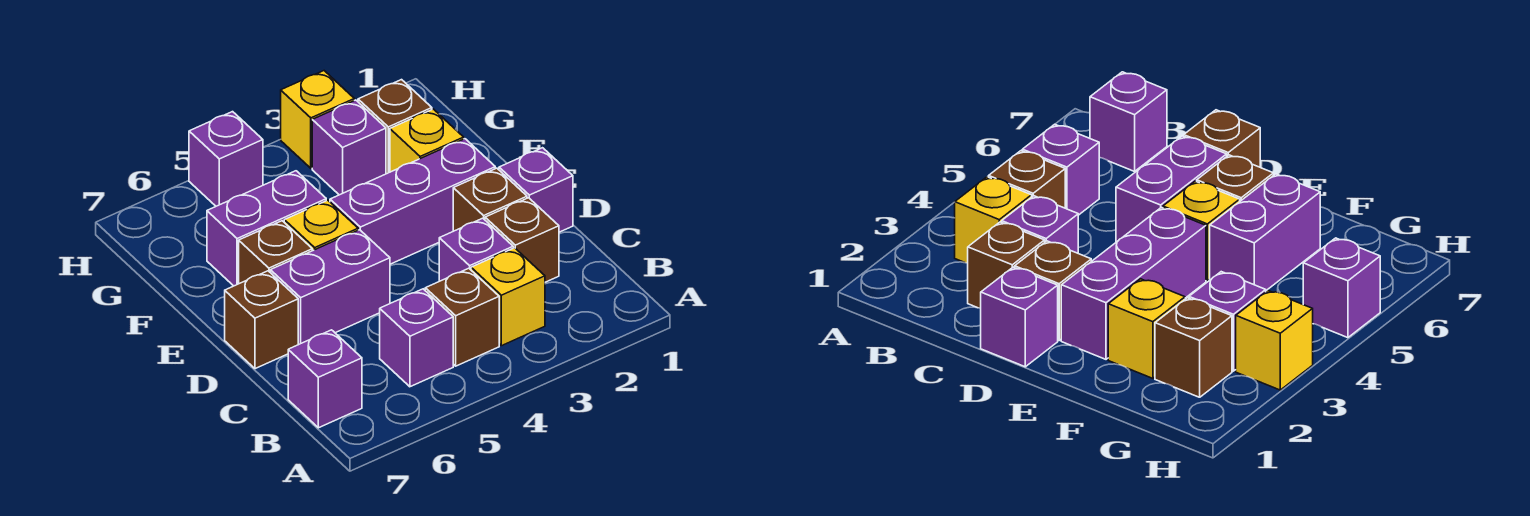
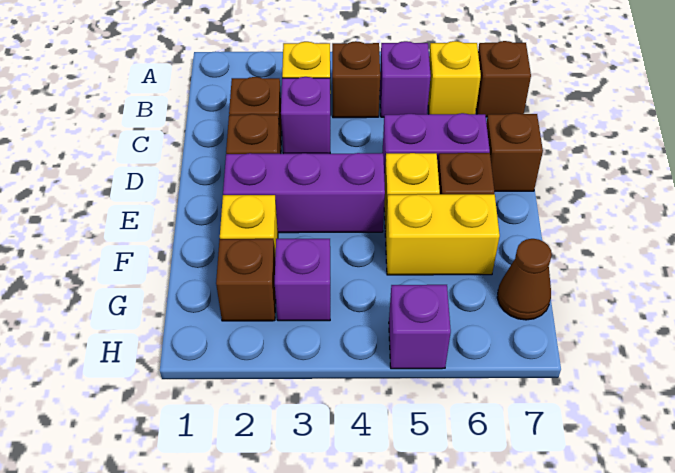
purple 1x1 brick [288,330,362,428] -> brown 1x1 brick [476,41,531,117]
purple 1x1 brick [499,148,573,232] -> none
purple 1x2 brick [207,171,326,286] -> yellow 1x2 brick [385,194,500,275]
none -> brown 1x1 cone [497,239,552,320]
yellow 1x1 brick [281,71,354,168] -> yellow 1x1 brick moved to [428,41,481,114]

